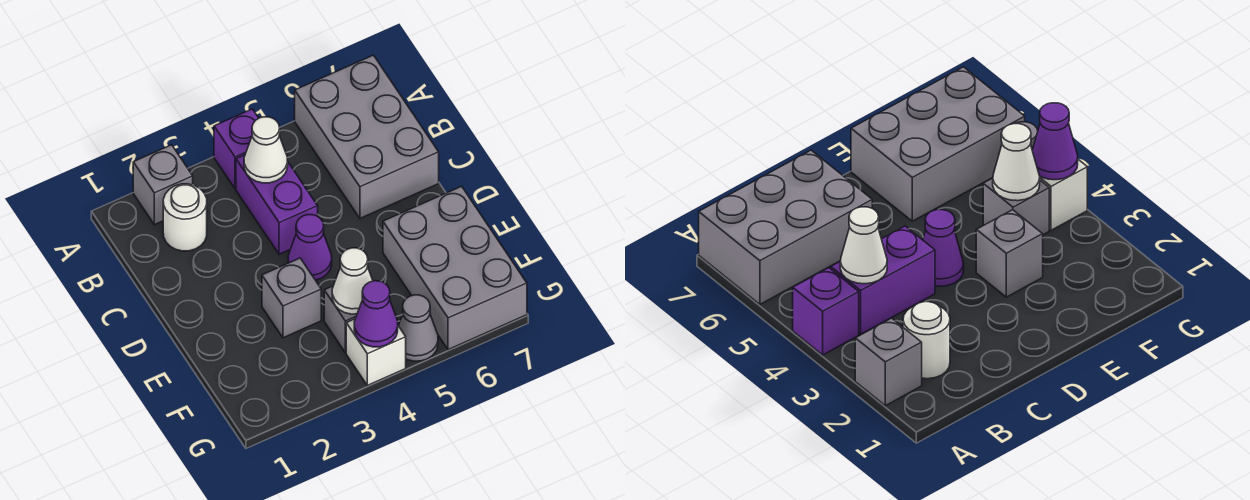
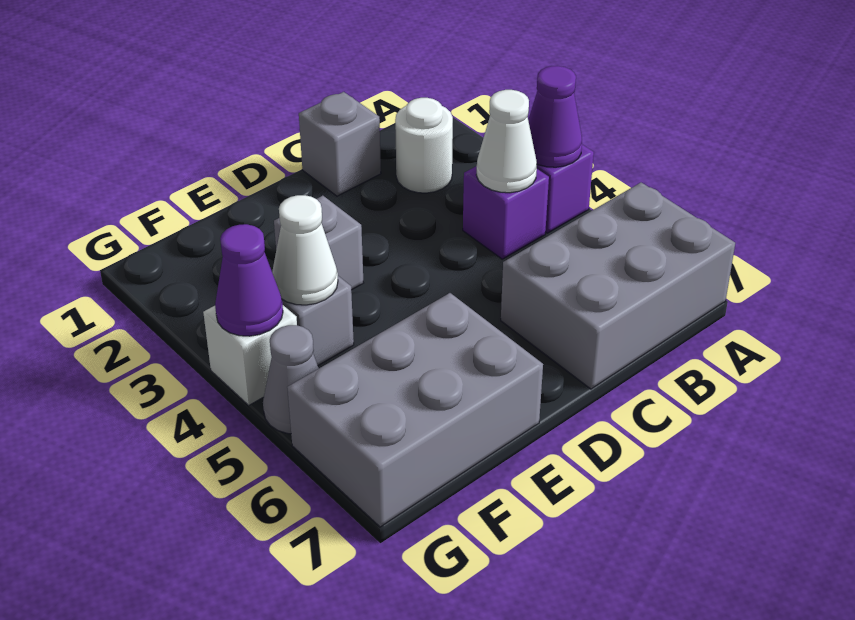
grey 1x1 brick [133,145,193,225] -> grey 1x1 brick moved to [299,92,381,196]
purple 1x2 brick [236,155,318,254] -> purple 1x1 brick [463,166,549,259]
purple 1x1 cone [288,215,332,280] -> purple 1x1 cone moved to [528,66,582,167]

